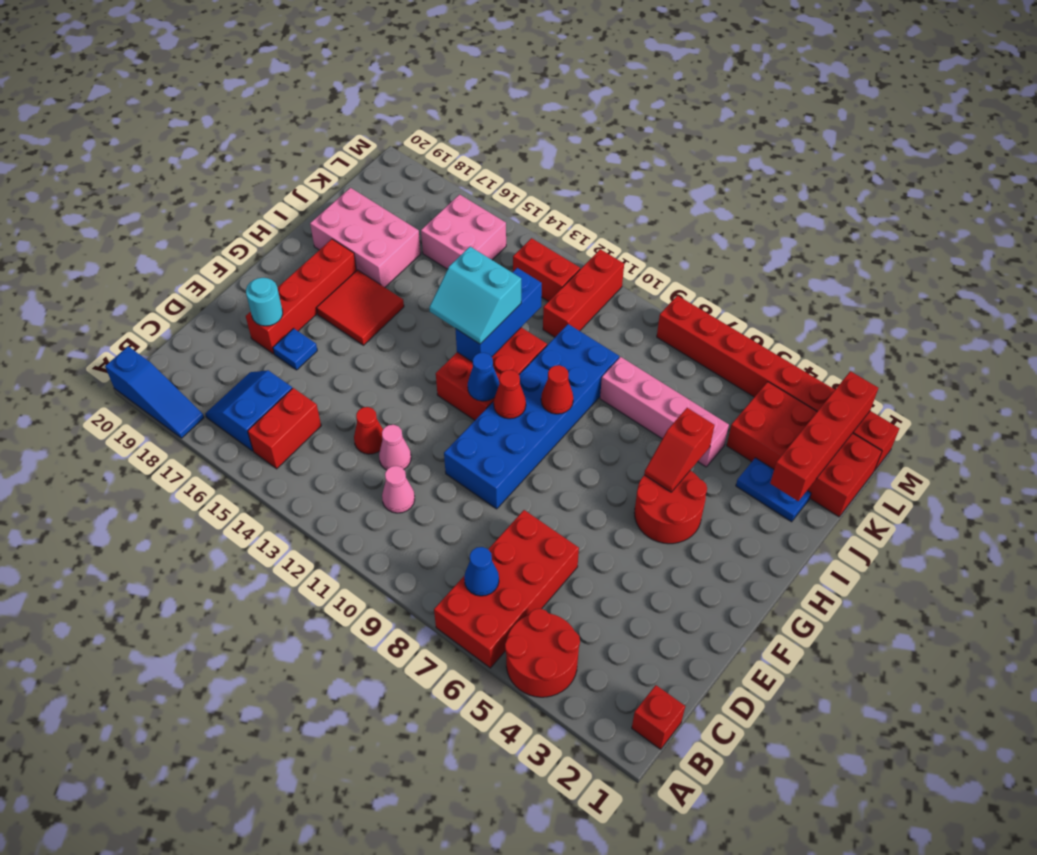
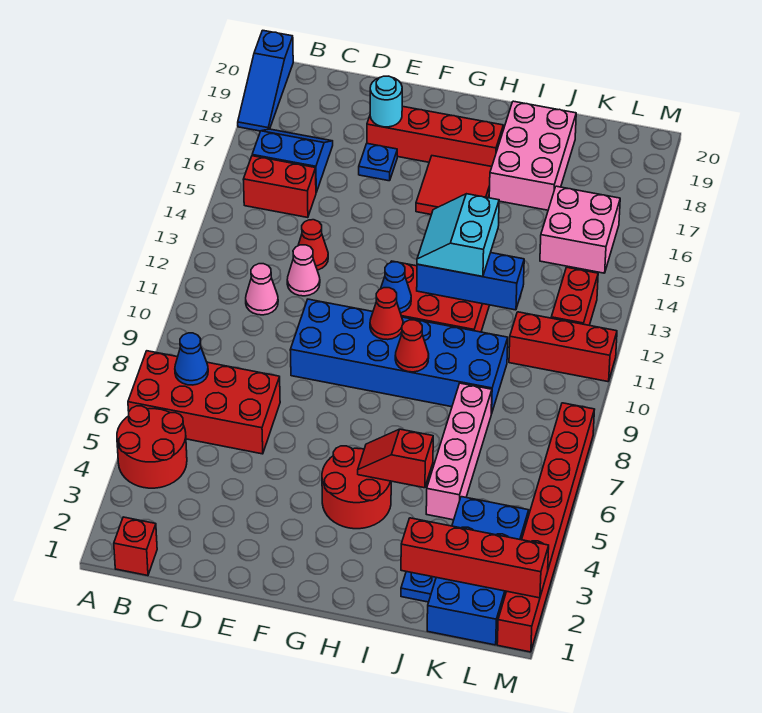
red 2x4 brick [727,382,882,517] -> blue 2x4 brick [427,497,529,645]

